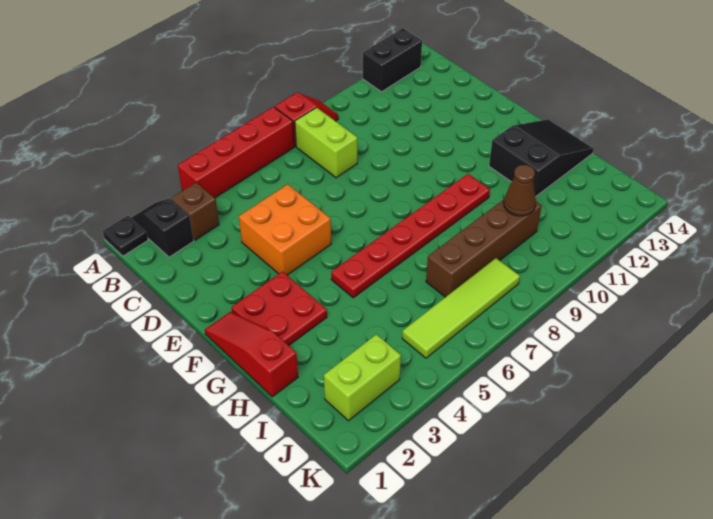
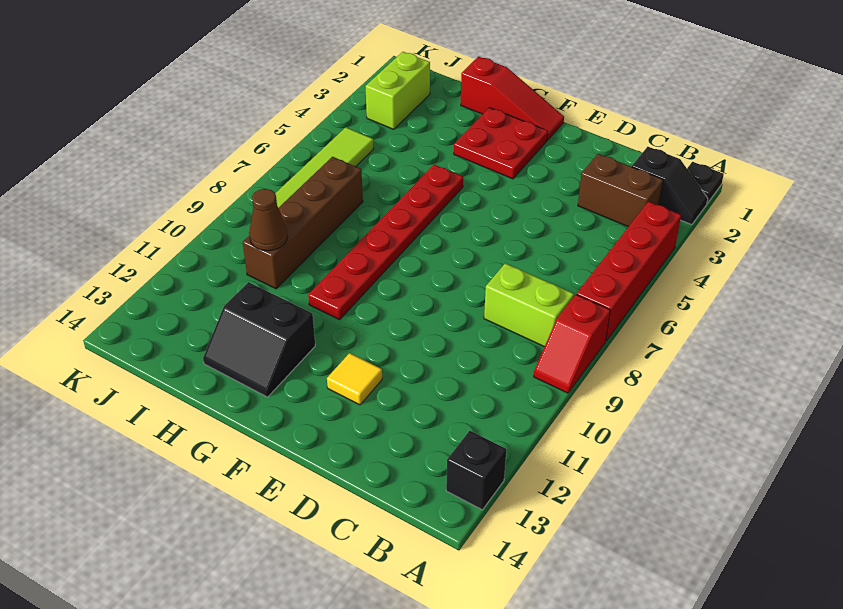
black 1x2 brick [363,28,422,92] -> black 1x1 brick [446,431,506,510]
brown 1x1 brick [172,183,219,240] -> brown 1x2 brick [578,154,663,227]
orange 2x2 brick [239,184,331,275] -> none
none -> yellow 1x1 tile [327,353,382,405]
black 2x3 slope [489,119,594,197] -> black 2x2 slope [203,282,315,397]

